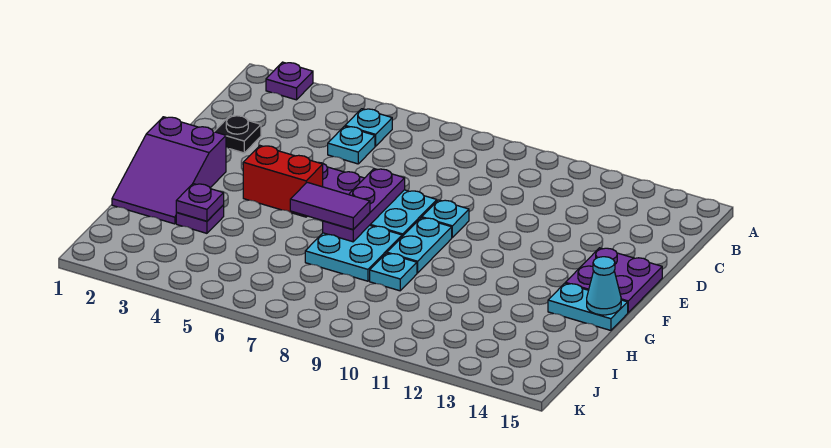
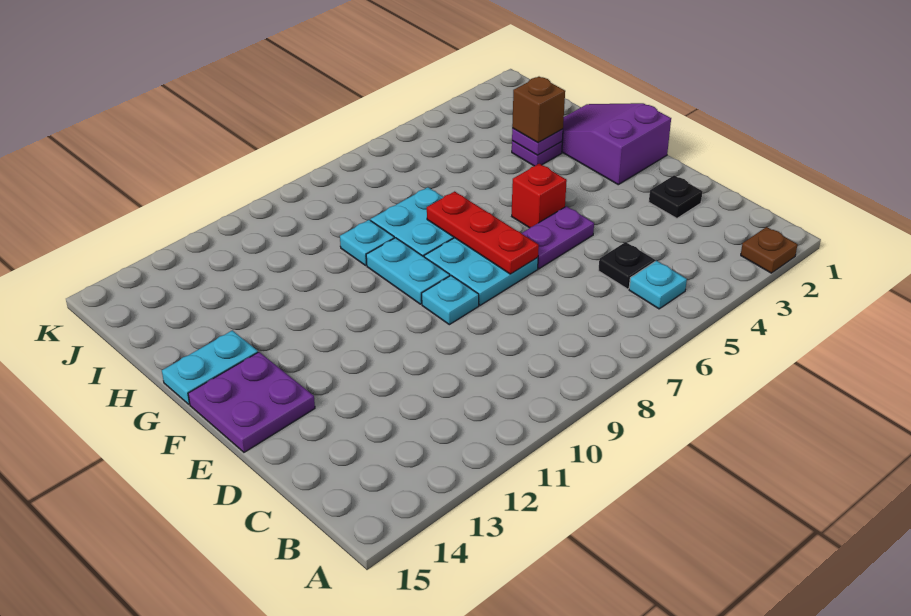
purple 1x1 plate [266,62,313,100] -> brown 1x1 plate [741,227,798,273]
cyan 1x1 plate [328,126,375,164] -> black 1x1 plate [598,242,655,289]
purple 1x3 plate [323,169,405,242] -> red 1x3 plate [427,191,539,274]
red 1x2 brick [243,146,323,217] -> red 1x1 brick [512,164,567,228]
purple 1x2 tile [290,182,370,230] -> none
cyan 1x1 cone [587,257,621,315] -> none
none -> brown 1x1 brick [512,77,565,143]

